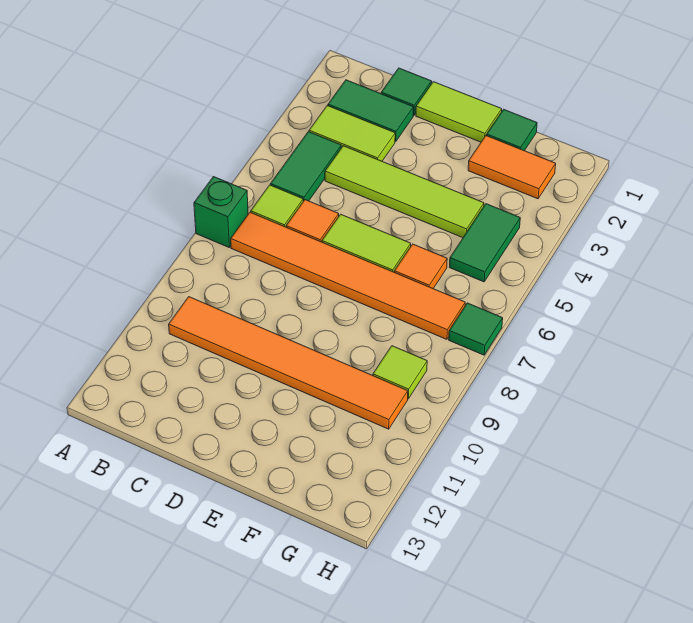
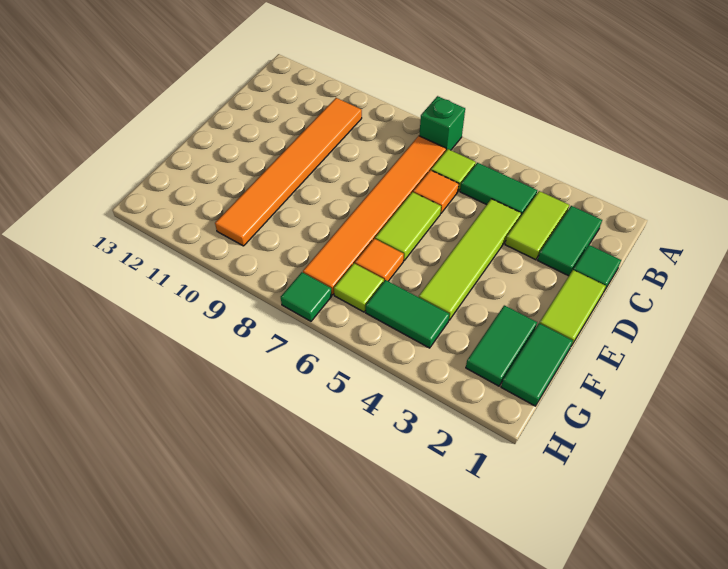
green 1x1 tile [487,109,537,151] -> green 1x2 tile [501,323,573,406]
orange 1x2 tile [468,136,556,199] -> green 1x2 tile [466,305,537,386]
lime 1x1 tile [373,346,427,399] -> lime 1x1 tile moved to [334,263,384,312]

